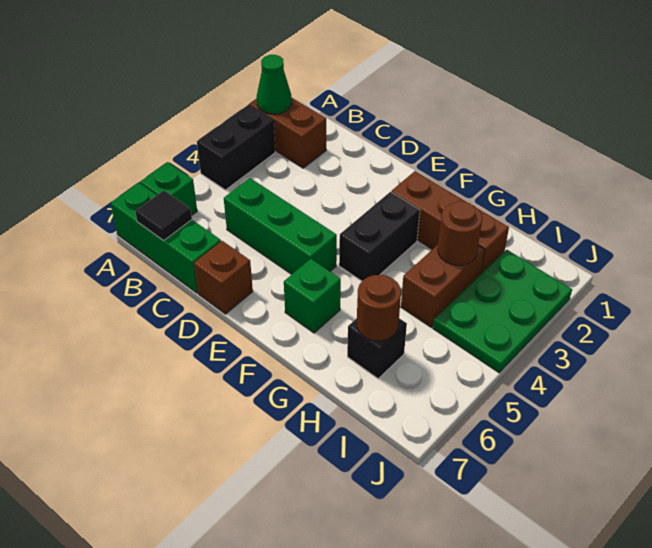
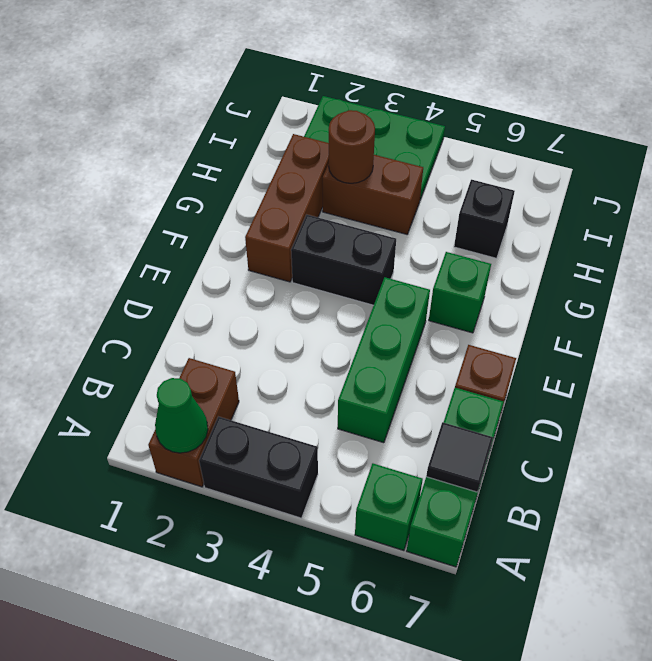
brown 1x1 round brick [357,275,401,341] -> none

